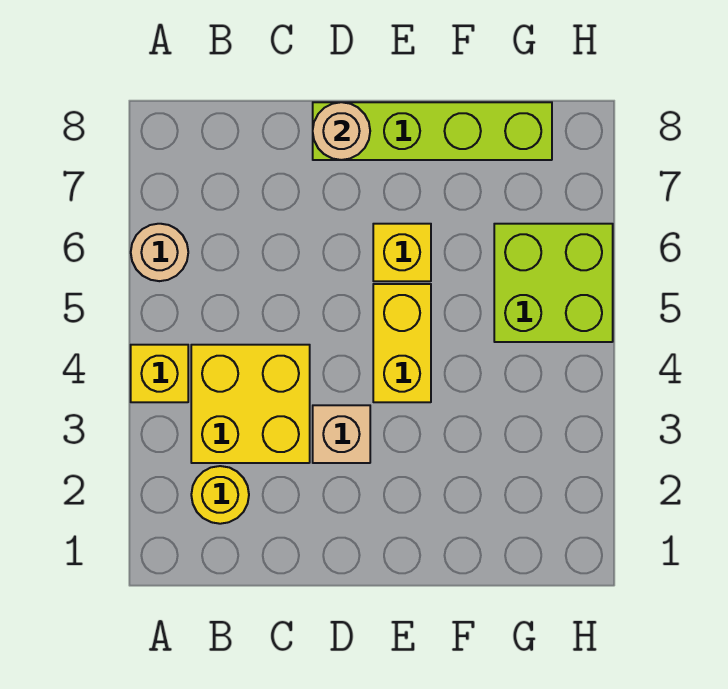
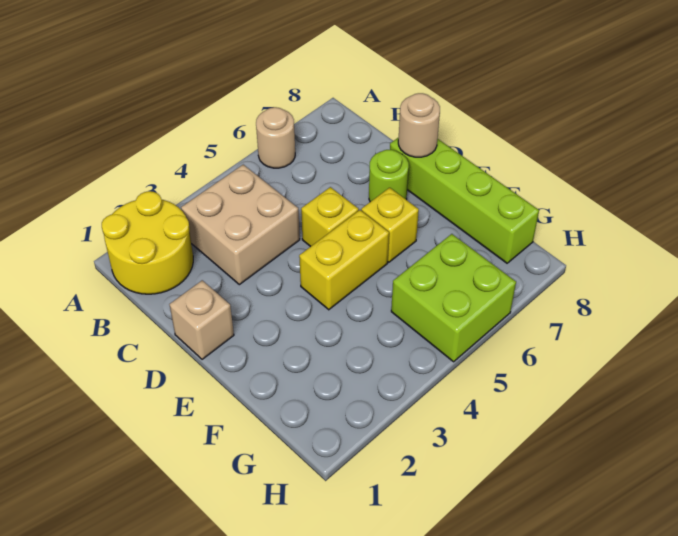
yellow 1x1 brick [131,345,188,402] -> yellow 1x1 brick moved to [301,187,359,247]
yellow 1x1 round brick [191,466,249,524] -> yellow 2x2 round brick [102,191,193,294]
yellow 2x2 brick [191,345,310,463] -> tan 2x2 brick [181,165,300,285]
tan 1x1 brick [313,405,370,463] -> tan 1x1 brick moved to [169,280,234,359]
none -> lime 1x1 round brick [369,150,409,202]

